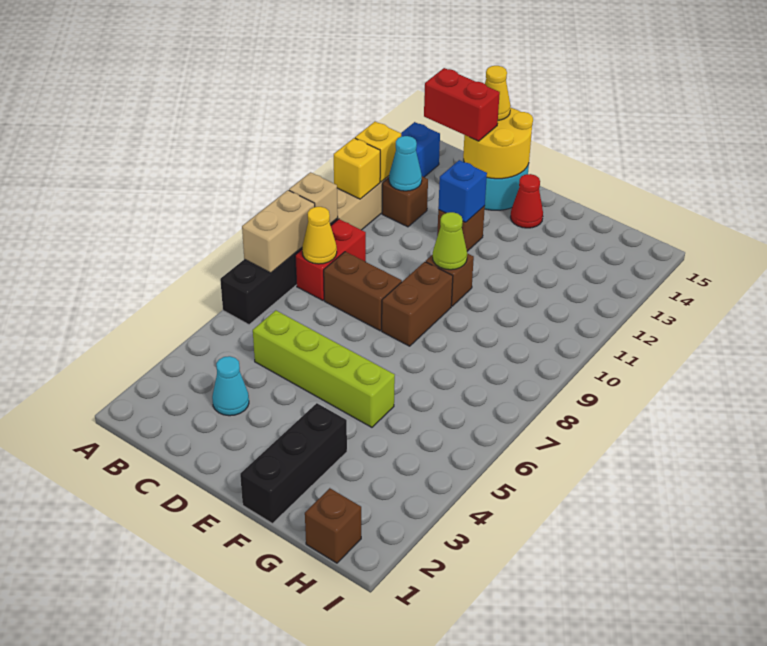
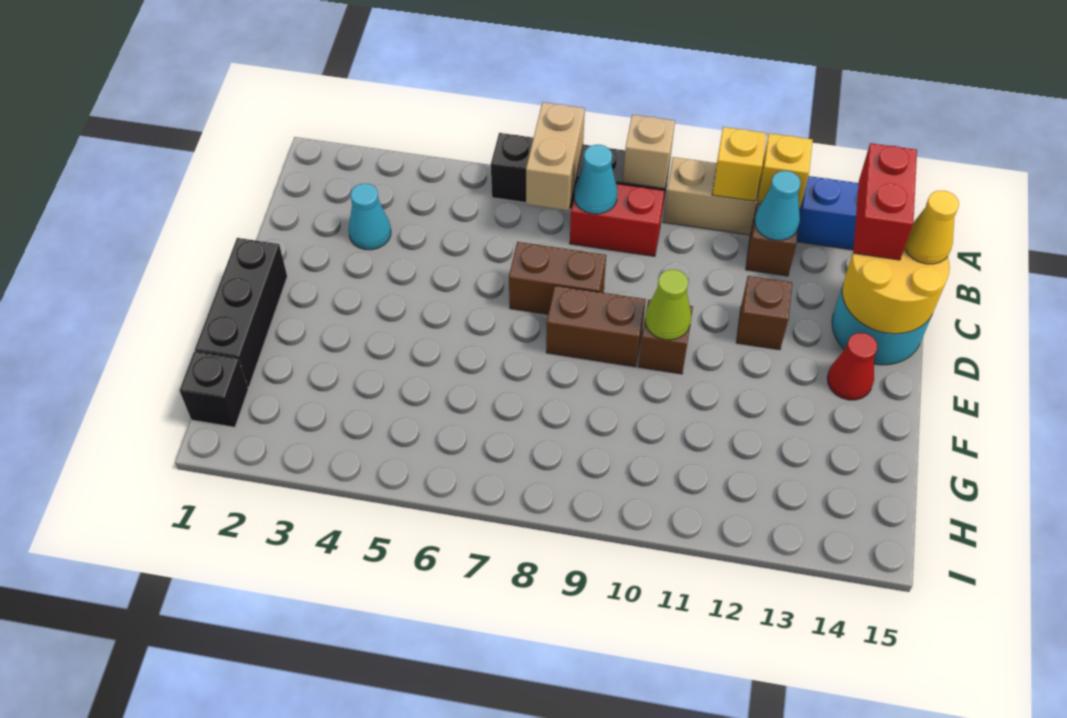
tan 1x2 brick [242,190,315,273] -> tan 1x2 brick turned to [526,102,585,210]
yellow 1x1 cone [302,207,337,264] -> cyan 1x1 cone [574,145,617,214]
lime 1x4 brick [253,310,395,427] -> none
brown 1x2 brick [324,252,402,331] -> brown 1x2 brick turned to [509,242,606,314]
blue 1x1 brick [438,160,487,222] -> none
black 1x3 brick [240,403,347,523] -> black 1x3 brick turned to [195,238,287,387]
brown 1x1 brick [305,488,361,563] -> black 1x1 brick [179,352,248,427]

